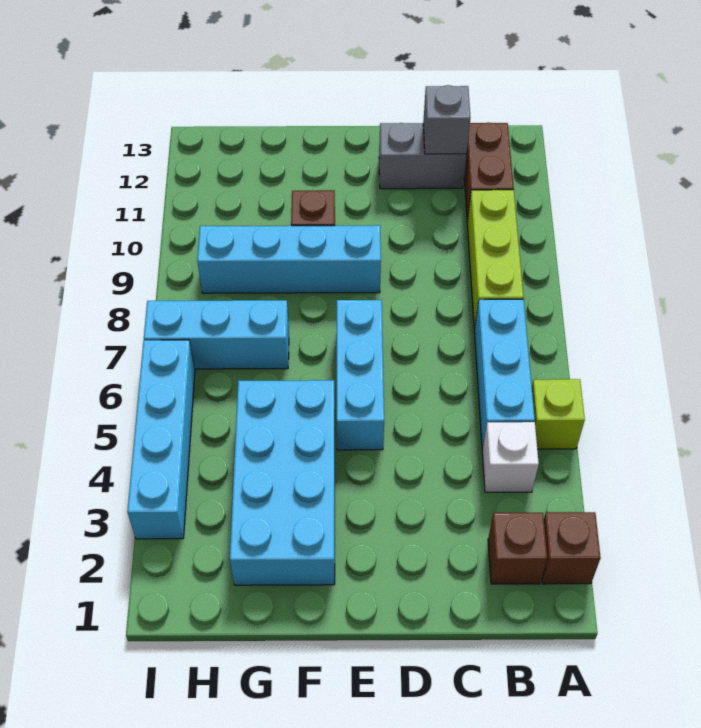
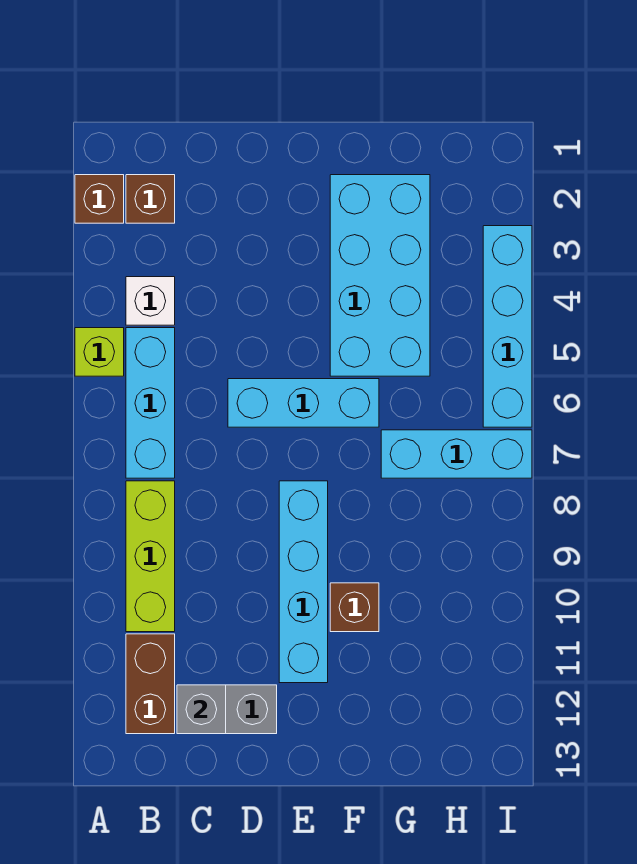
cyan 1x3 brick [337,300,384,450] -> cyan 1x3 brick turned to [228,379,379,427]
cyan 1x4 brick [197,225,381,293] -> cyan 1x4 brick turned to [279,481,328,683]

